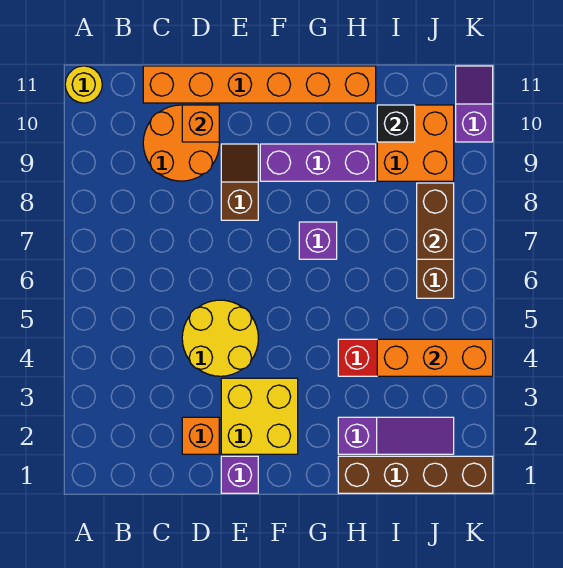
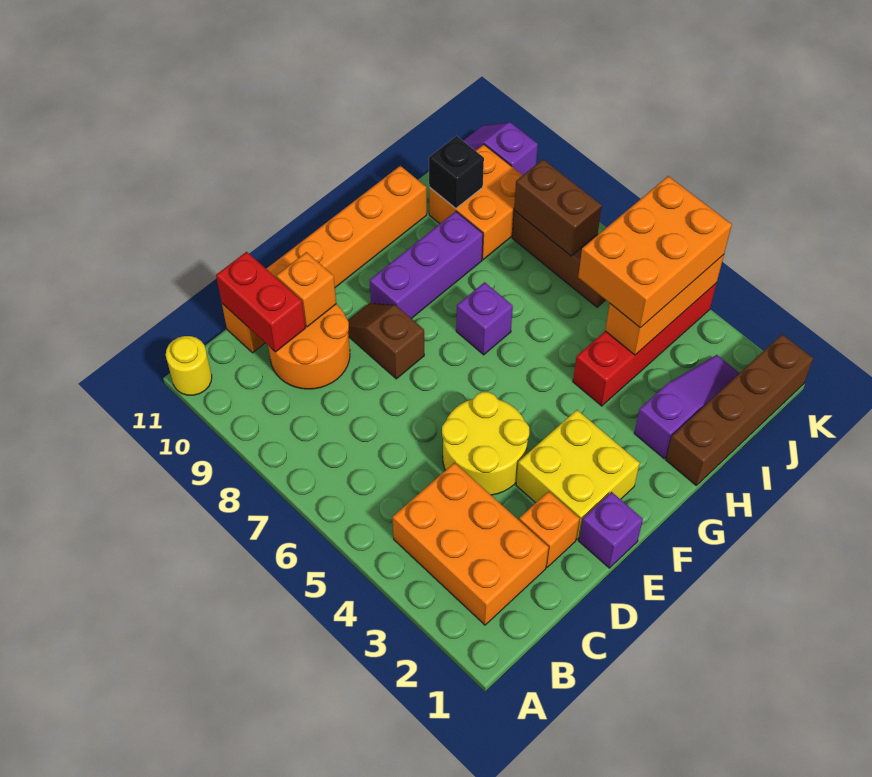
none -> orange 2x3 brick [392,463,549,625]
none -> red 1x2 brick [216,252,305,352]
none -> orange 2x3 brick [578,176,732,328]

